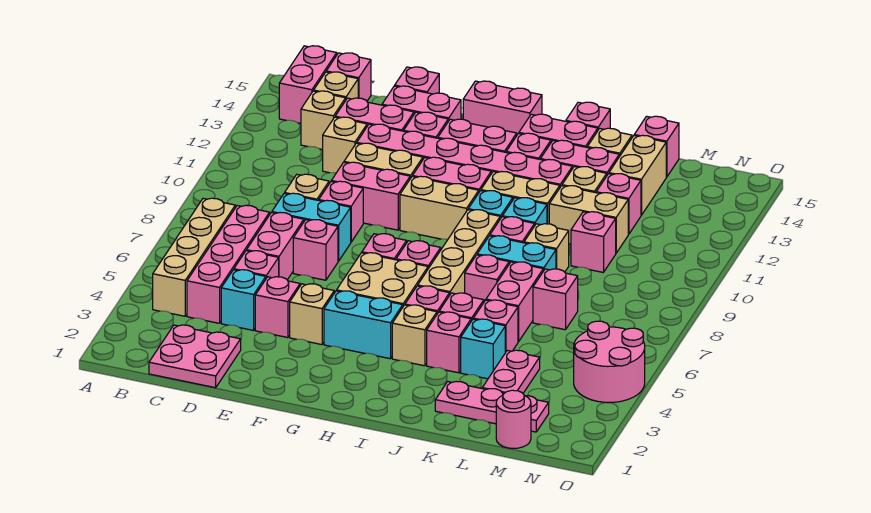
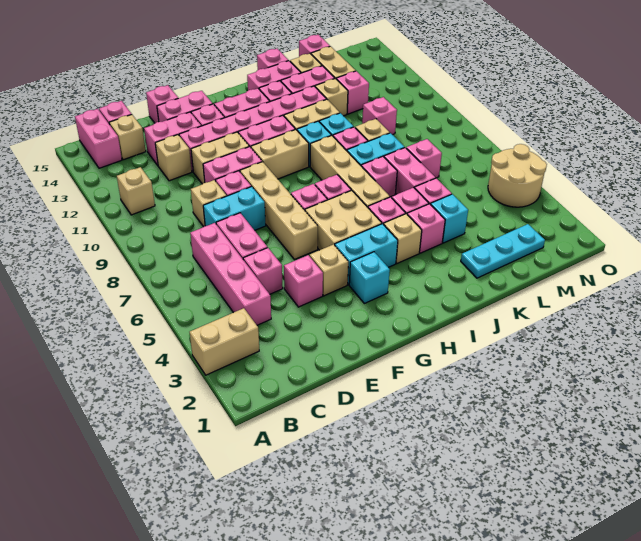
tan 1x4 brick [153,198,235,316] -> tan 1x4 brick moved to [240,162,318,259]
pink 2x2 plate [149,325,241,388] -> none
tan 1x1 brick [301,91,346,150] -> tan 1x1 brick moved to [117,167,155,215]
cyan 1x1 brick [221,270,266,330] -> cyan 1x1 brick moved to [349,252,390,303]
pink 1x1 brick [293,220,338,280] -> none
pink 1x2 brick [463,81,542,135] -> none
pink 1x3 plate [435,381,549,432] -> cyan 1x3 plate [461,224,545,278]
tan 1x2 brick [549,186,628,253] -> tan 1x2 brick moved to [190,308,259,375]
pink 1x2 plate [482,350,540,393] -> none
pink 1x1 round brick [496,390,531,448] -> none
pink 2x2 round brick [574,321,645,402] -> tan 2x2 round brick [488,144,547,207]

